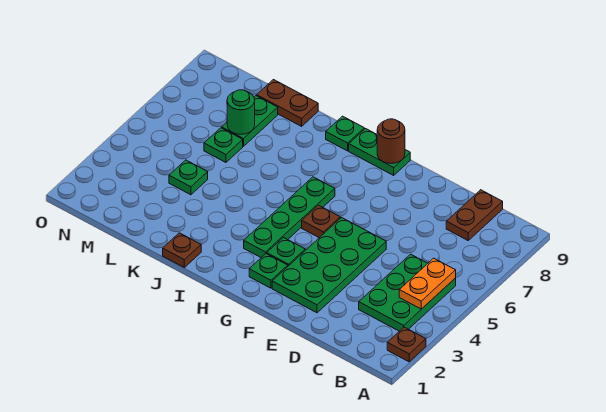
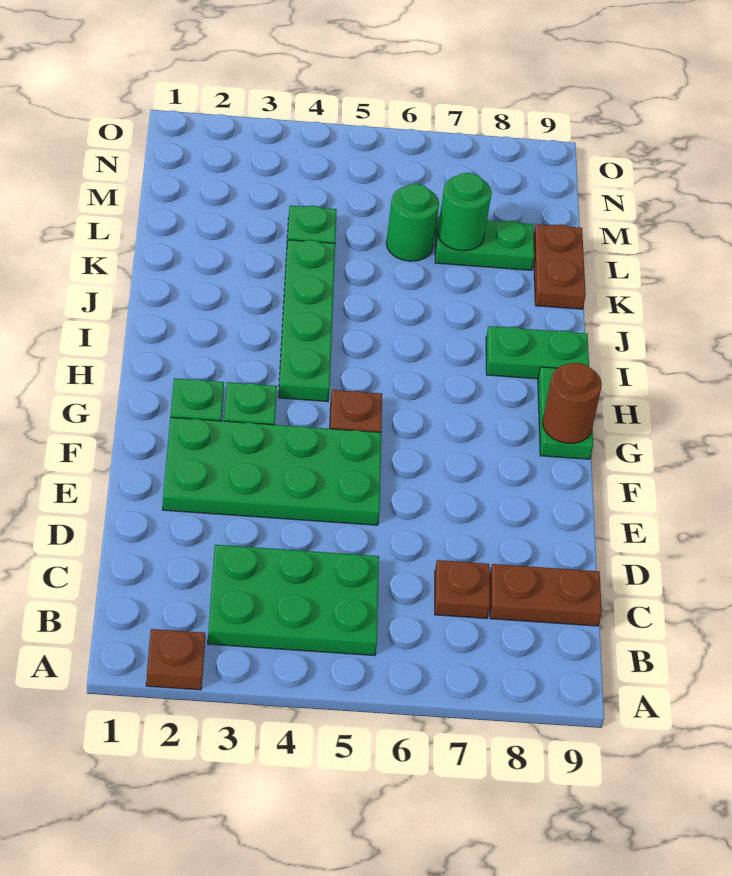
orange 1x2 plate [399,258,456,309] -> none
green 1x4 plate [244,177,335,257] -> green 1x4 plate turned to [278,240,335,402]
green 1x1 plate [326,116,364,151] -> green 1x2 plate [486,326,589,379]
brown 1x1 plate [163,233,201,267] -> brown 1x1 plate moved to [435,560,490,619]
green 1x1 plate [204,128,243,162] -> green 1x1 round brick [386,184,439,261]

